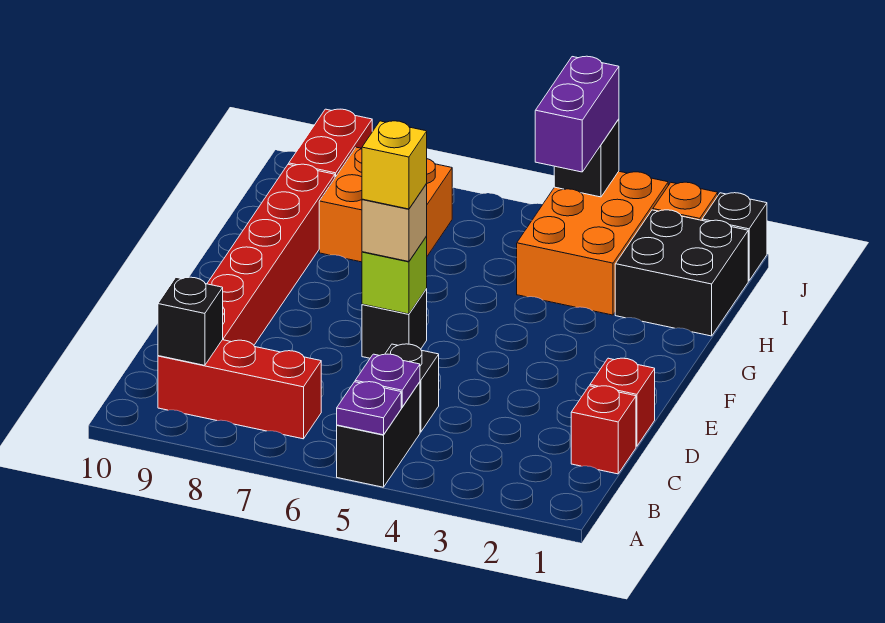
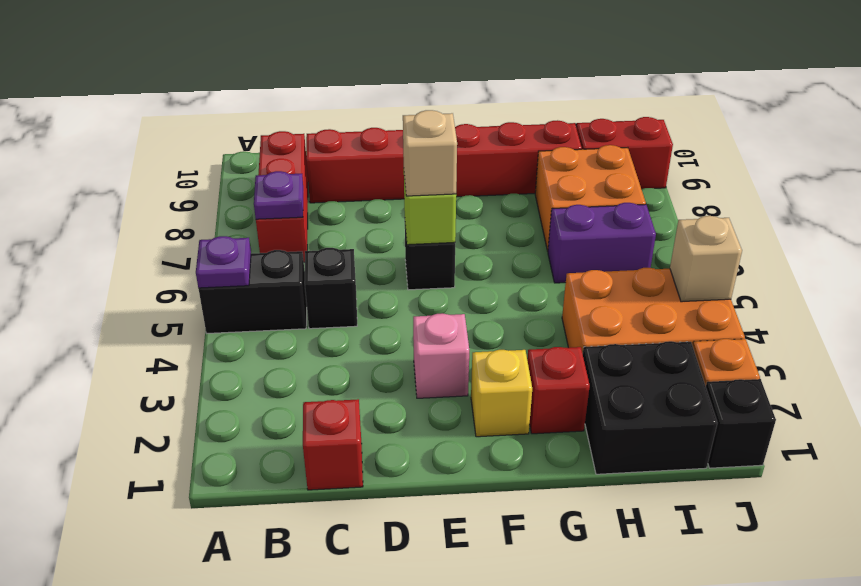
purple 1x1 plate [355,354,420,407] -> purple 1x1 plate moved to [254,171,303,219]
black 1x1 brick [158,277,223,365] -> none
red 1x1 brick [590,358,655,446] -> red 1x1 brick moved to [527,347,590,434]
none -> pink 1x1 brick [413,313,469,398]
yellow 1x1 brick [362,121,427,209] -> yellow 1x1 brick moved to [471,350,532,437]
purple 1x2 brick [535,56,619,172] -> purple 1x2 brick moved to [548,203,656,283]
black 1x1 brick [554,119,619,197] -> tan 1x1 brick [670,216,742,302]

